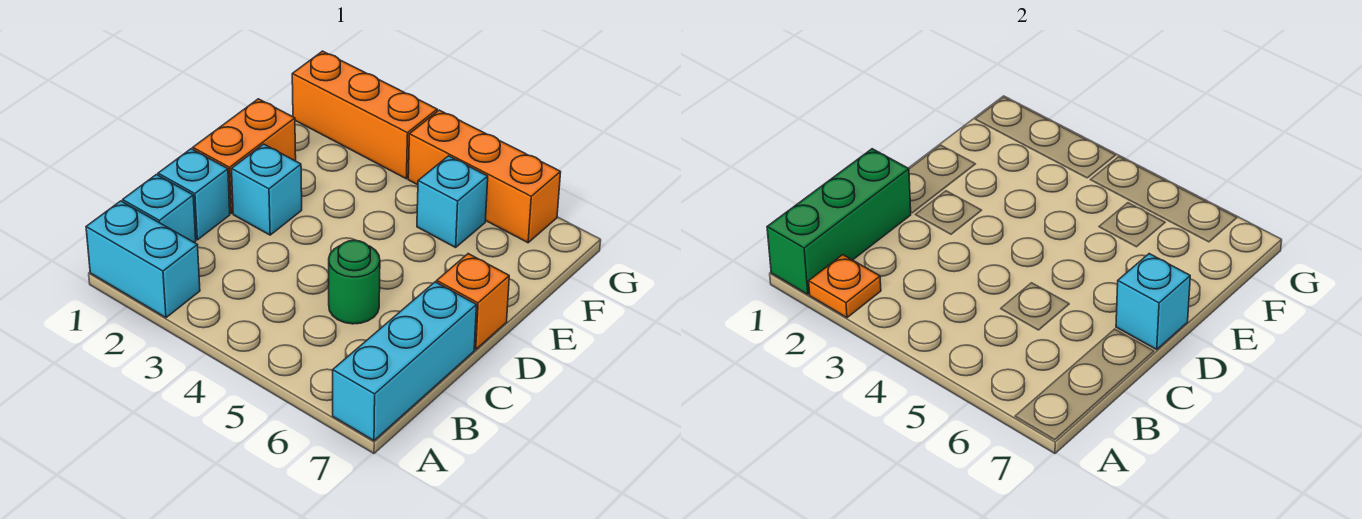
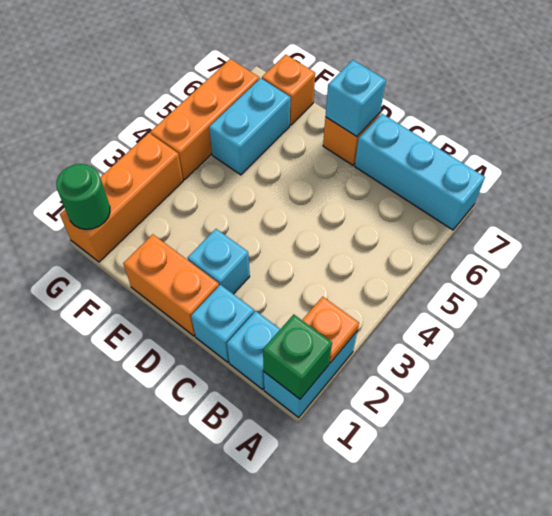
green 1x3 brick [767,149,911,294] -> green 1x1 brick [263,314,332,399]
green 1x1 round brick [329,240,380,324] -> green 1x1 round brick moved to [56,164,110,229]
cyan 1x1 brick [417,156,488,247] -> cyan 1x2 brick [209,78,290,175]
none -> orange 1x1 brick [262,55,315,125]

